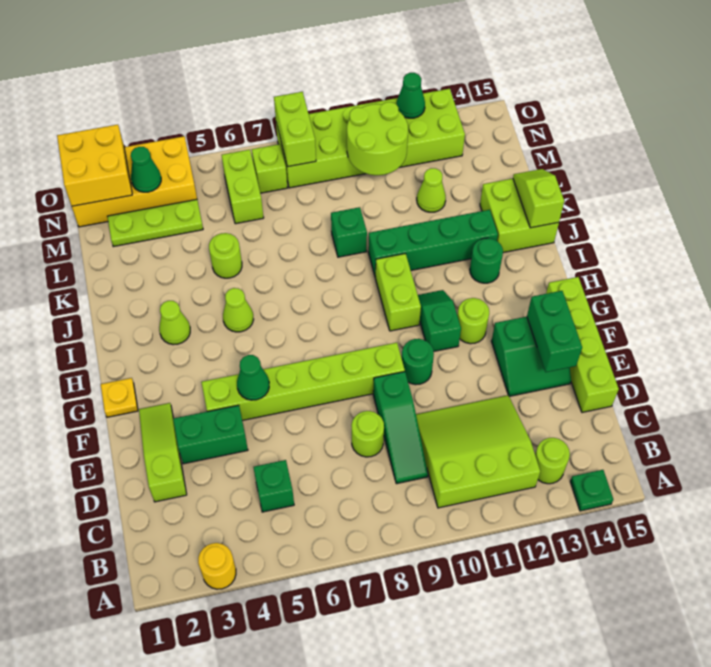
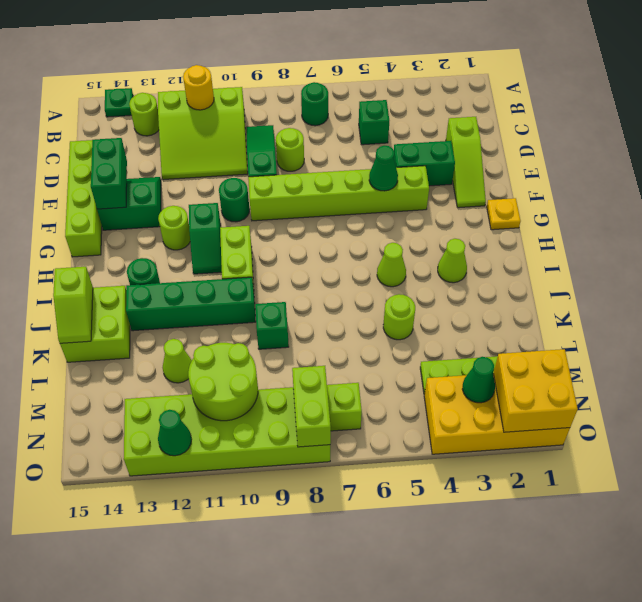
yellow 1x1 round brick [198,543,236,589] -> yellow 1x1 round brick moved to [183,65,214,110]
none -> green 1x1 round brick [301,82,328,126]
lime 1x2 brick [222,150,264,224] -> none

